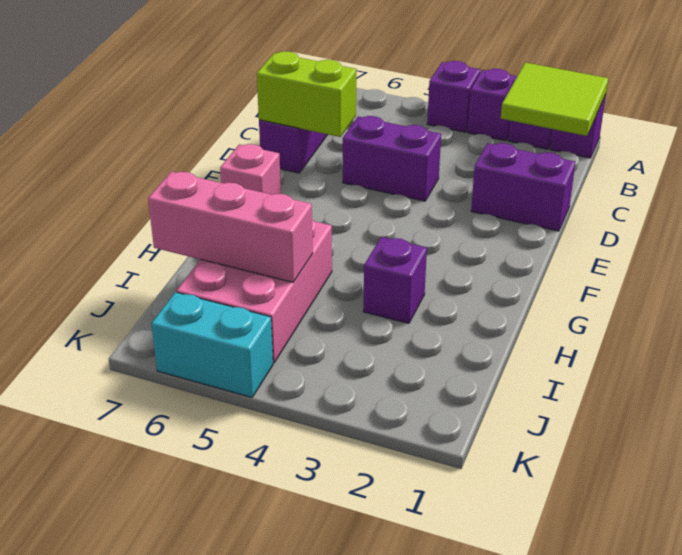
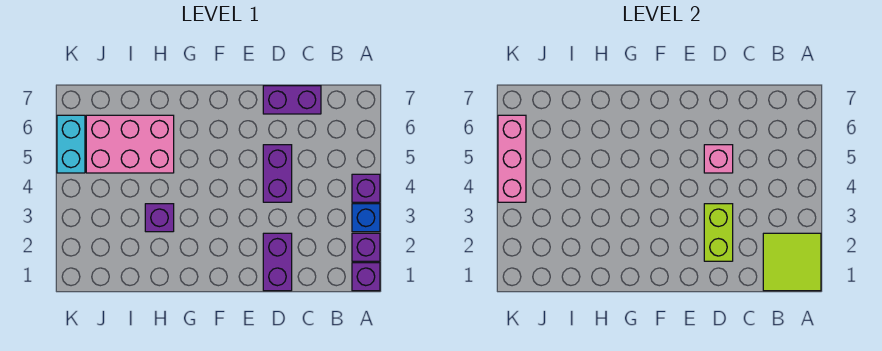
purple 1x1 brick [468,69,517,141] -> blue 1x1 brick [352,204,380,232]
lime 1x2 brick [257,51,356,137] -> lime 1x2 brick moved to [704,204,733,261]
pink 1x1 brick [220,144,281,195] -> pink 1x1 brick moved to [704,145,733,173]
pink 1x3 brick [148,171,313,282] -> pink 1x3 brick moved to [498,115,526,202]

